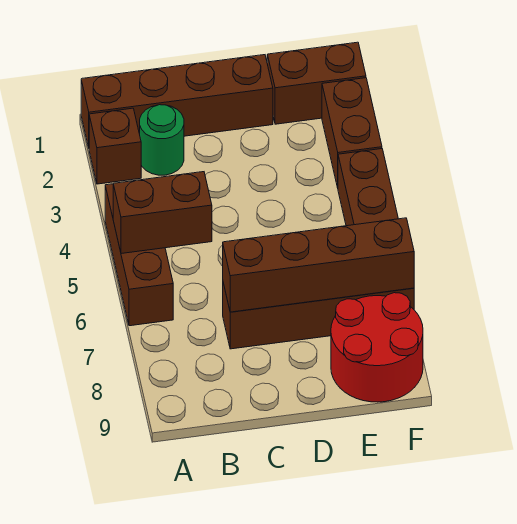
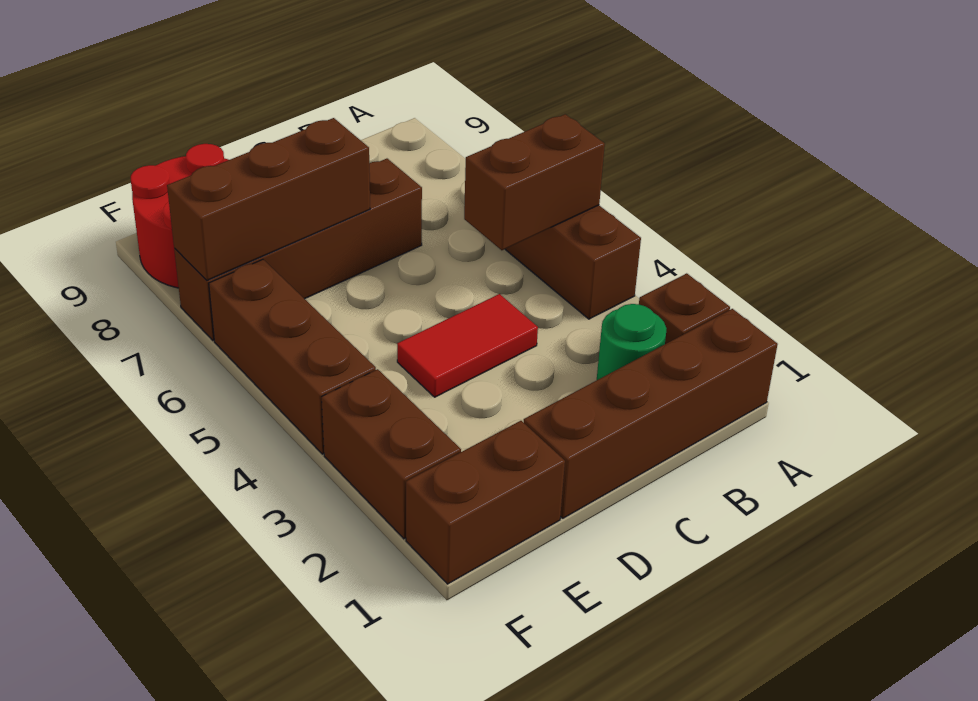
none -> red 1x2 tile [397,294,538,397]
brown 1x4 brick [223,218,414,312] -> brown 1x3 brick [167,118,370,280]

